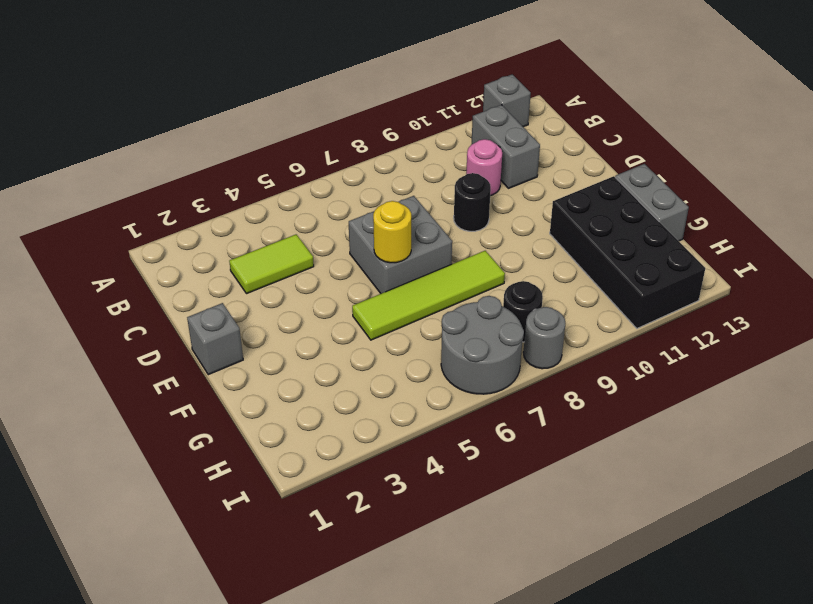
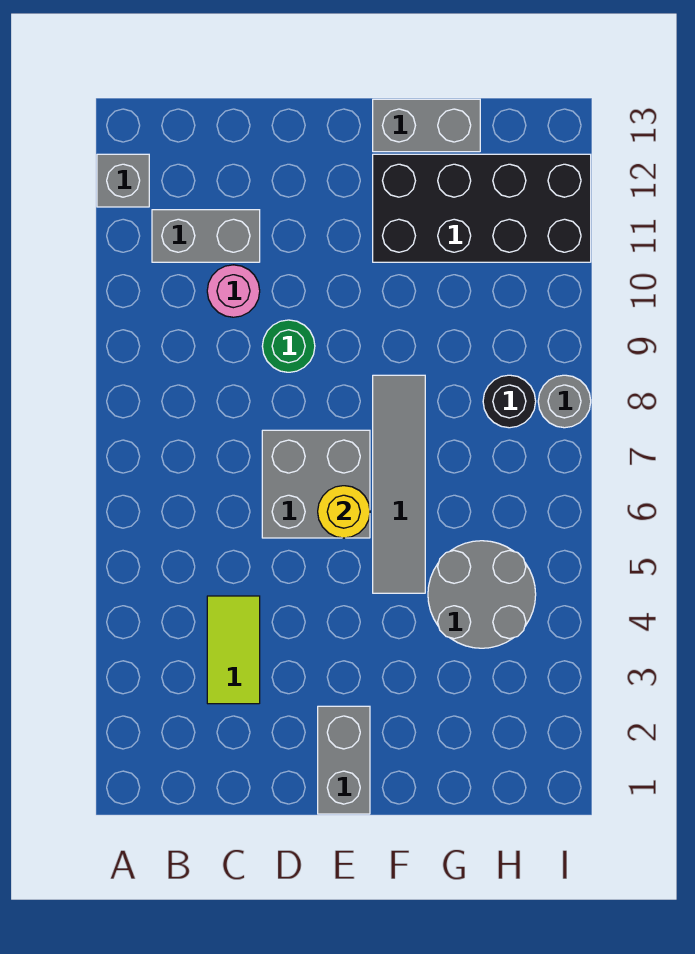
black 1x1 round brick [454,173,491,231] -> green 1x1 round brick [262,320,315,372]
grey 1x1 brick [187,303,243,375] -> grey 1x2 brick [318,706,370,814]
lime 1x4 tile [352,251,505,340] -> grey 1x4 tile [373,375,425,593]
grey 2x2 round brick [441,296,524,394] -> grey 2x2 round brick moved to [428,541,536,648]

